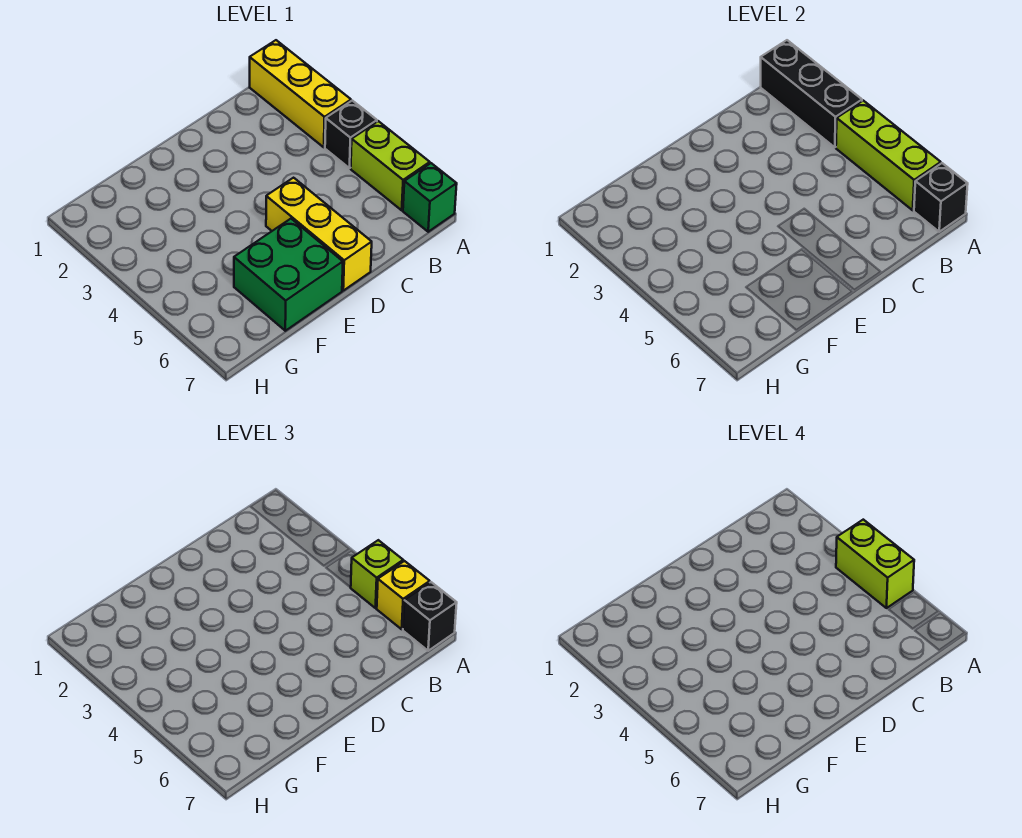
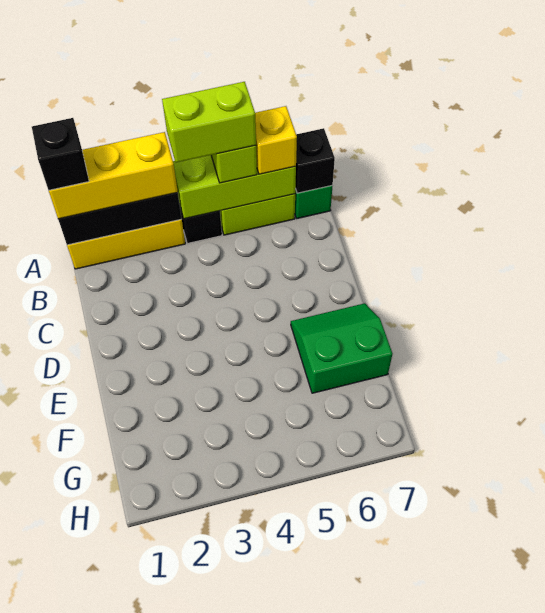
black 1x1 brick [403,582,457,651] -> black 1x1 brick moved to [32,118,89,190]
yellow 1x3 brick [266,178,372,291] -> yellow 1x3 brick moved to [49,132,178,219]
green 2x2 brick [234,219,343,331] -> green 2x2 slope [291,303,392,393]

